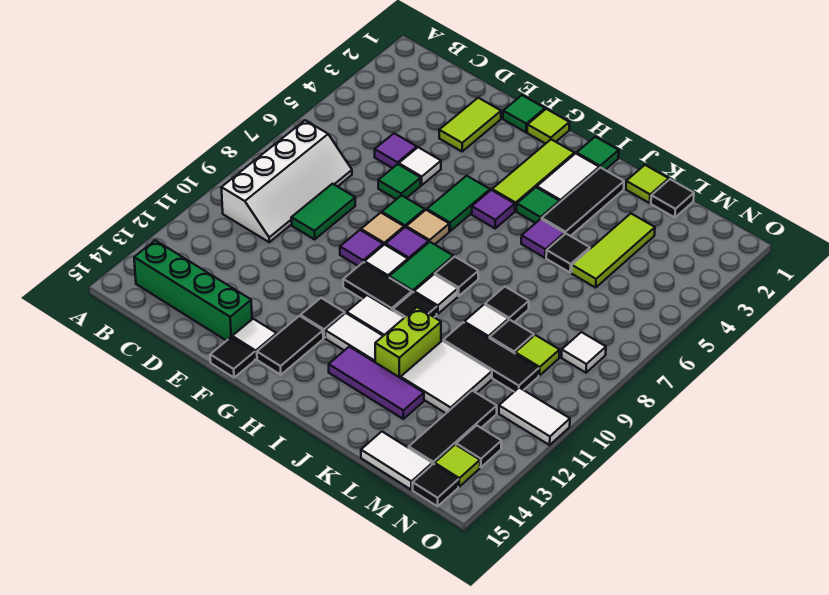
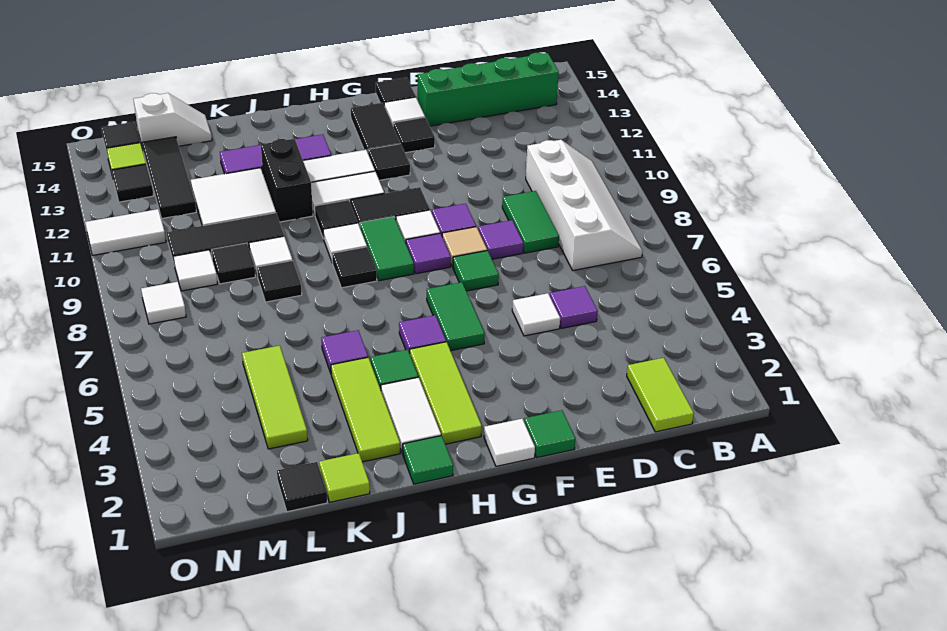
white 2x4 slope [221,120,352,242] -> white 2x4 slope turned to [526,140,643,271]
lime 1x2 tile [439,98,501,152] -> lime 1x2 tile moved to [627,358,694,432]
green 1x1 tile [378,164,421,199] -> none
none -> purple 1x1 tile [478,220,523,259]
lime 1x1 tile [527,109,569,144] -> white 1x1 tile [484,419,535,466]
tan 1x1 tile [406,210,449,244] -> none
black 1x3 tile [542,168,624,236] -> lime 1x3 tile [331,358,400,462]
lime 1x2 brick [375,307,441,378] -> black 1x2 brick [261,139,313,222]
black 1x1 tile [546,234,590,273] -> black 1x1 tile moved to [393,117,435,153]
white 1x2 tile [361,432,432,490] -> white 1x2 slope [134,93,212,149]
lime 1x1 tile [515,335,560,376] -> white 1x1 tile [173,250,218,291]

